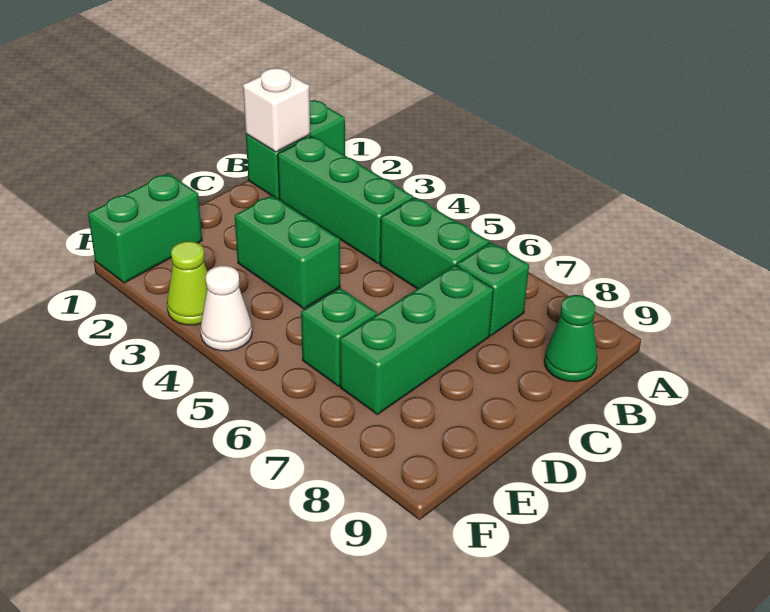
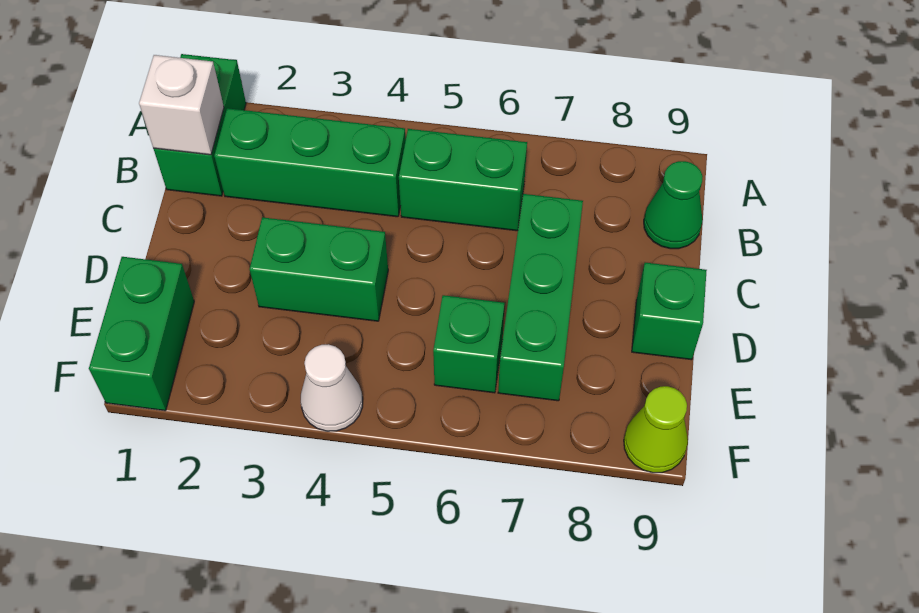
green 1x1 brick [457,242,529,336] -> green 1x1 brick moved to [632,263,707,360]
lime 1x1 cone [167,241,207,325] -> lime 1x1 cone moved to [624,386,688,473]

